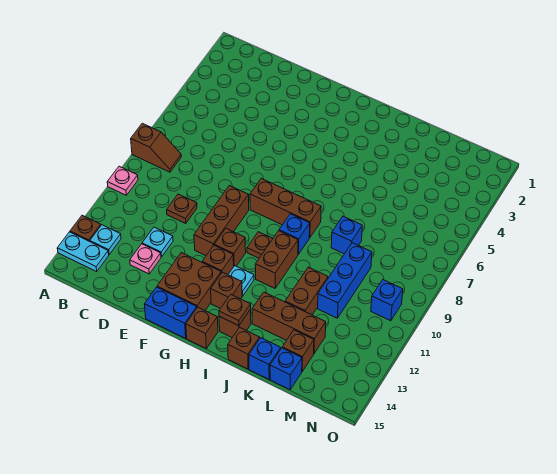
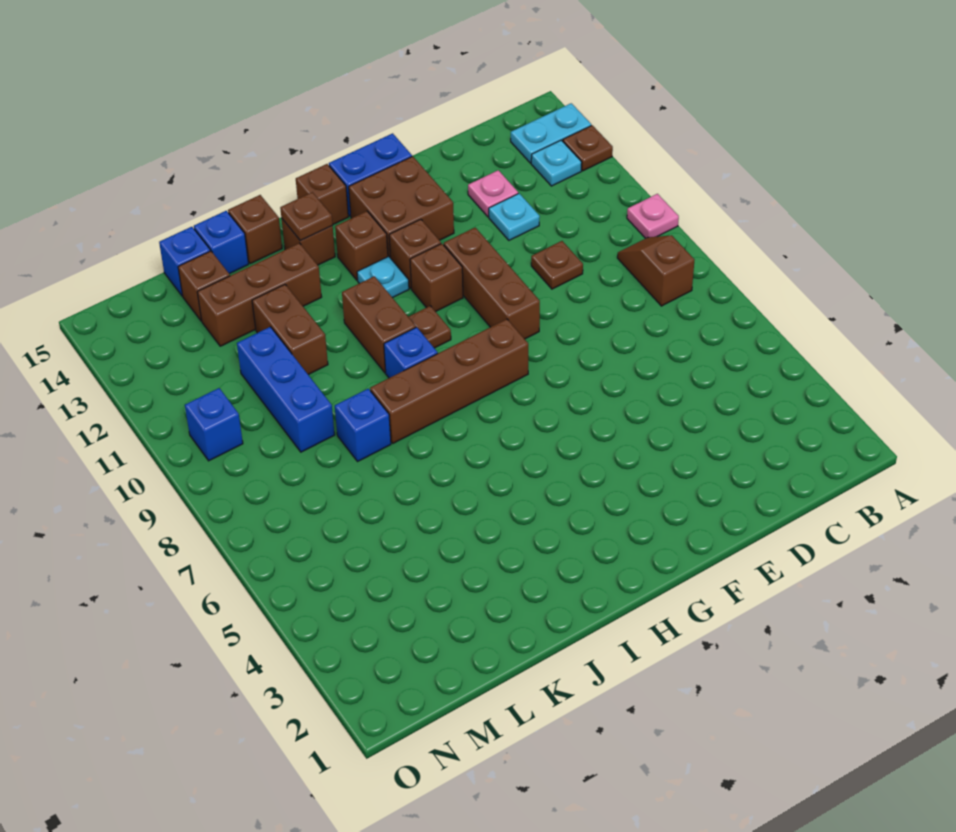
brown 1x2 slope [131,123,181,172] -> brown 1x2 slope turned to [617,235,694,306]
brown 1x3 brick [250,178,321,238] -> brown 1x4 brick [370,319,528,443]

